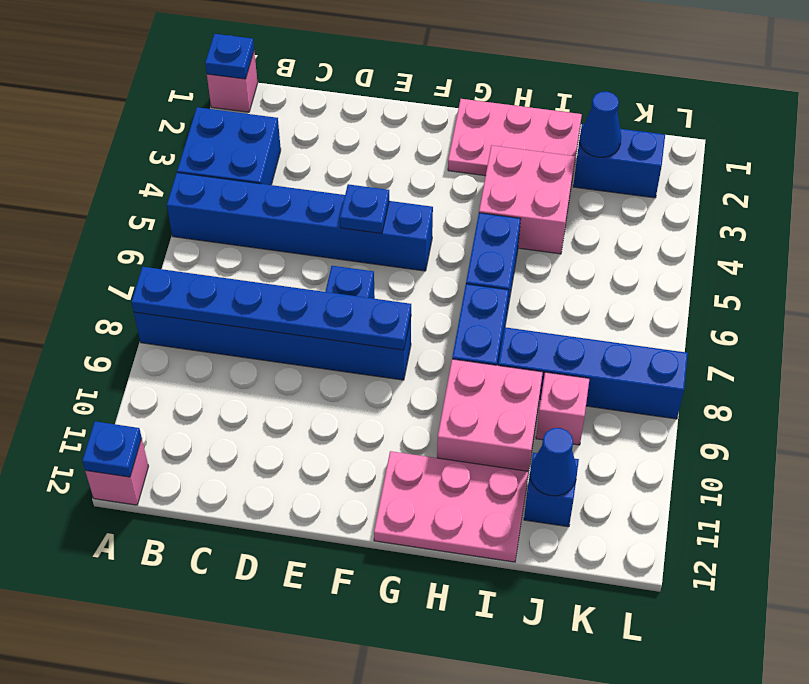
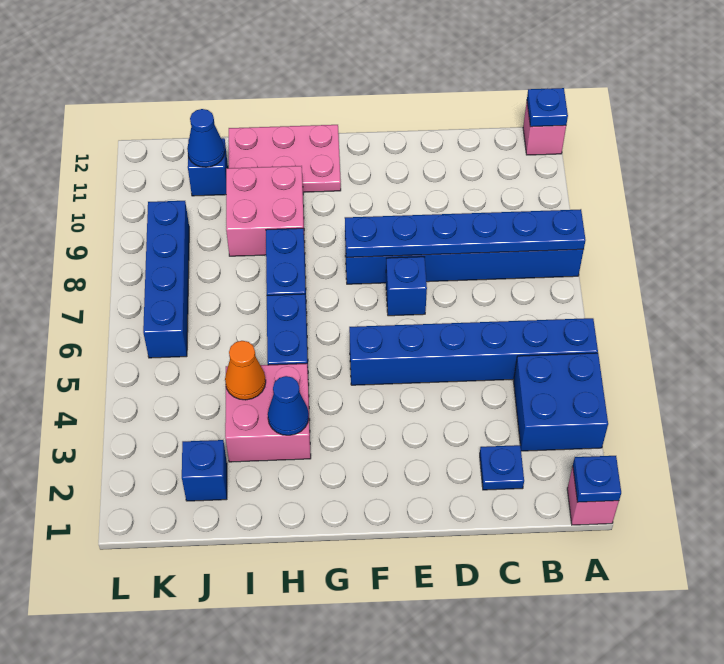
blue 1x1 plate [340,184,389,234] -> blue 1x1 plate moved to [480,445,524,490]
pink 2x3 plate [448,99,582,178] -> none
none -> orange 1x1 cone [225,341,266,400]
blue 1x4 brick [498,327,688,419] -> blue 1x4 brick turned to [143,201,189,358]
blue 1x2 brick [573,124,665,198] -> blue 1x1 brick [182,440,227,501]
blue 1x1 cone [580,91,621,157] -> blue 1x1 cone moved to [268,376,309,435]
pink 1x1 brick [536,372,589,445] -> none

